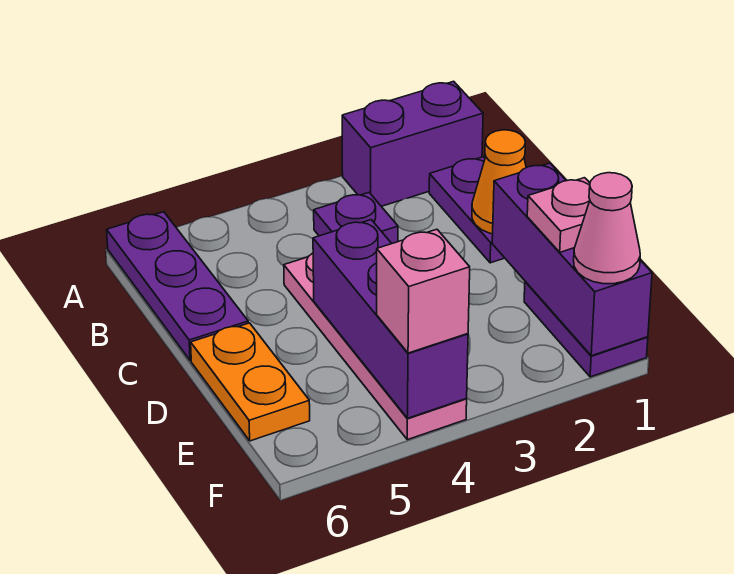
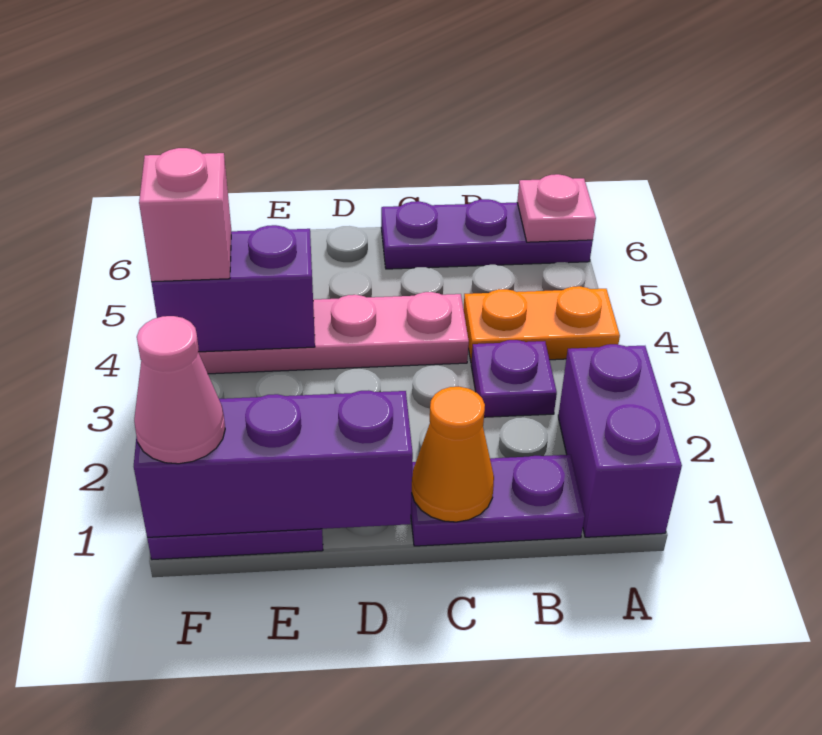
purple 1x3 brick [313,220,468,418] -> purple 1x2 brick [151,225,315,352]
orange 1x2 plate [191,323,310,441] -> orange 1x2 plate moved to [463,286,620,363]
pink 1x1 plate [527,178,590,252] -> pink 1x1 plate moved to [517,174,596,242]

